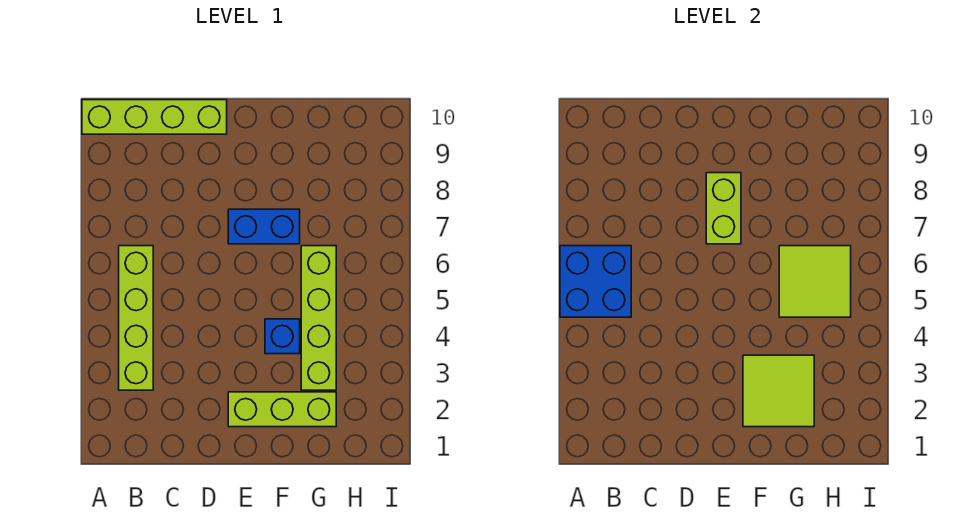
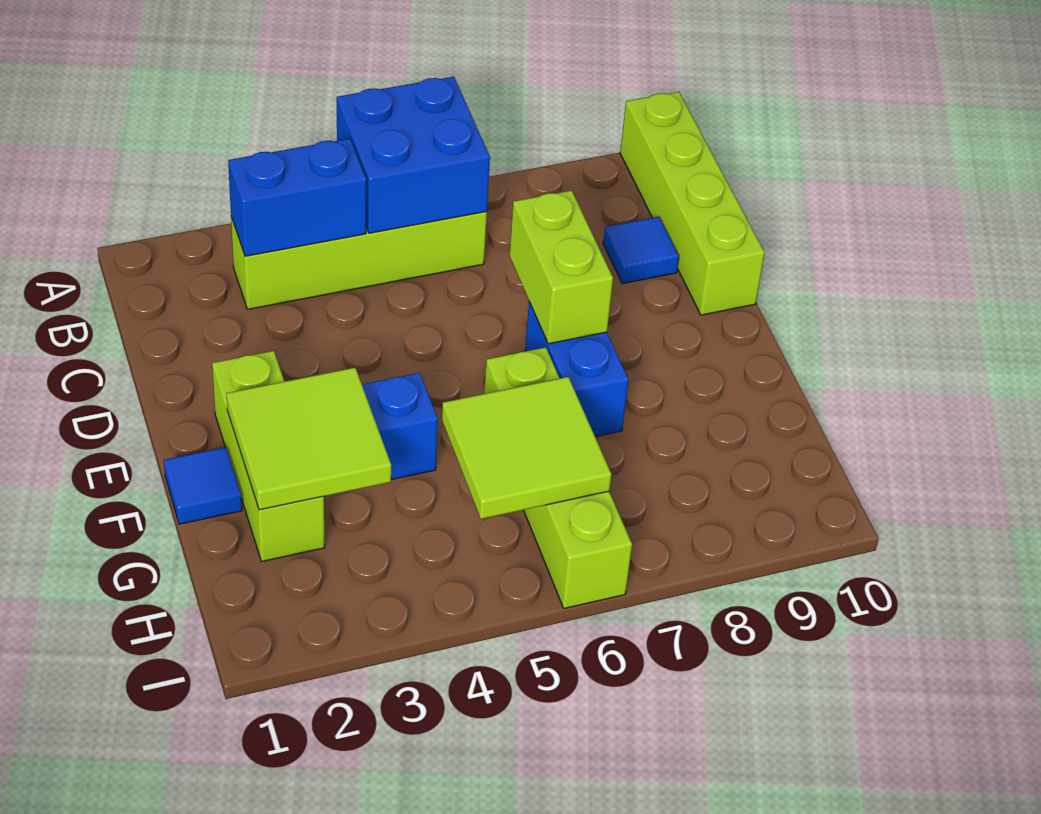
none -> blue 1x2 brick [228,139,366,256]
none -> blue 1x1 tile [603,217,679,284]
lime 1x2 brick [706,173,741,244] -> lime 1x2 brick turned to [510,191,613,344]
none -> blue 1x1 tile [164,447,242,524]
lime 1x4 brick [301,246,336,390] -> lime 1x4 brick turned to [484,347,632,608]

